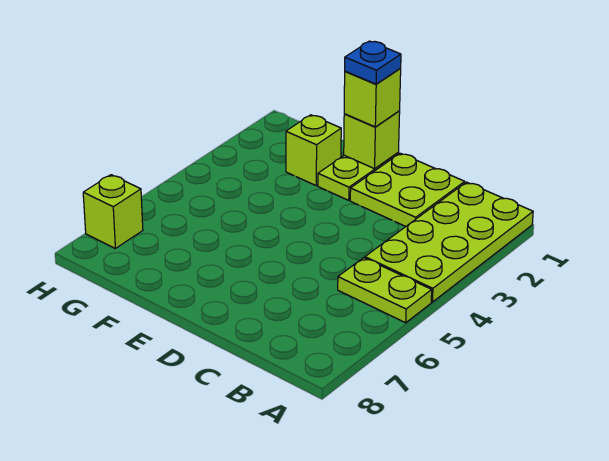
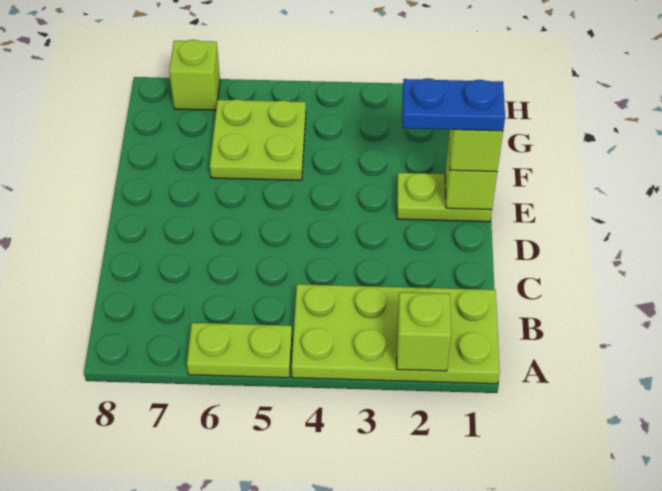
lime 1x2 plate [338,258,432,323] -> lime 1x2 plate turned to [187,323,292,378]
lime 2x2 plate [350,153,465,227] -> lime 2x2 plate moved to [210,99,306,180]
blue 1x1 plate [345,41,401,84] -> blue 1x2 plate [402,78,505,131]
lime 1x1 brick [286,115,341,186] -> lime 1x1 brick moved to [397,292,451,371]

